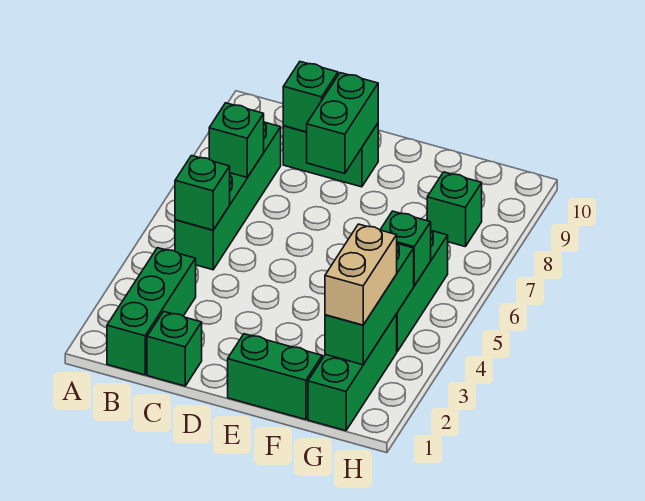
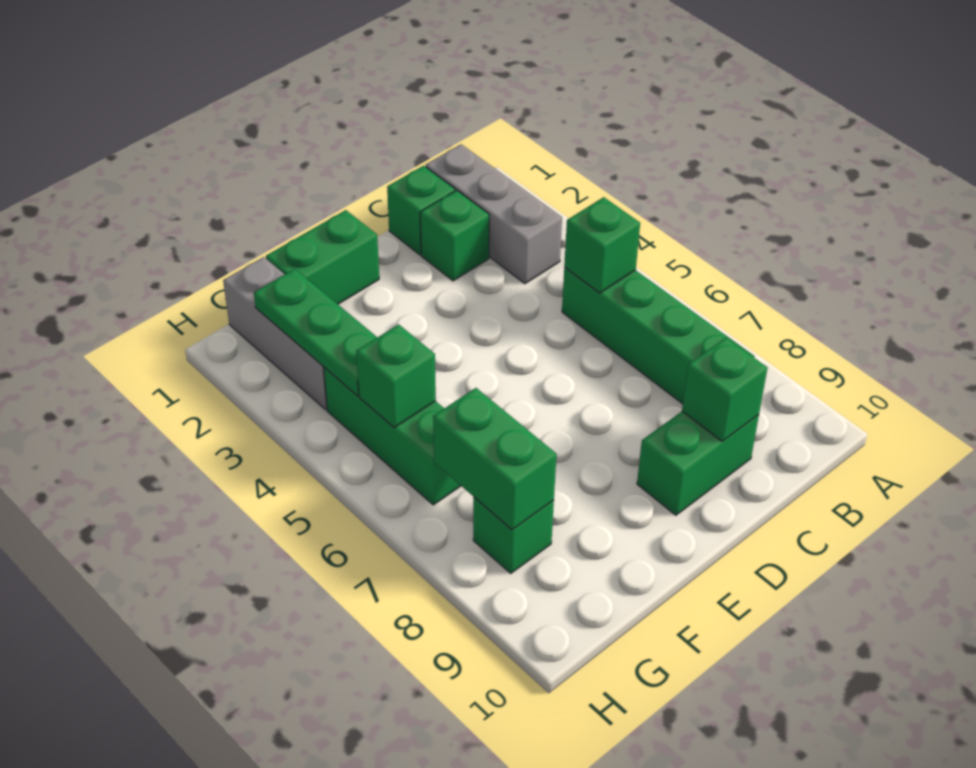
green 1x3 brick [107,248,196,375] -> grey 1x3 brick [426,144,562,284]
green 1x1 brick [209,103,264,177] -> green 1x1 brick moved to [420,190,489,281]
green 1x2 brick [307,73,378,174] -> green 1x2 brick moved to [433,388,557,530]
green 1x3 brick [308,314,397,431] -> grey 1x3 brick [223,257,327,410]
green 1x3 brick [325,244,414,365] -> green 1x3 plate [254,269,377,396]
tan 1x2 brick [325,224,397,325] -> none

